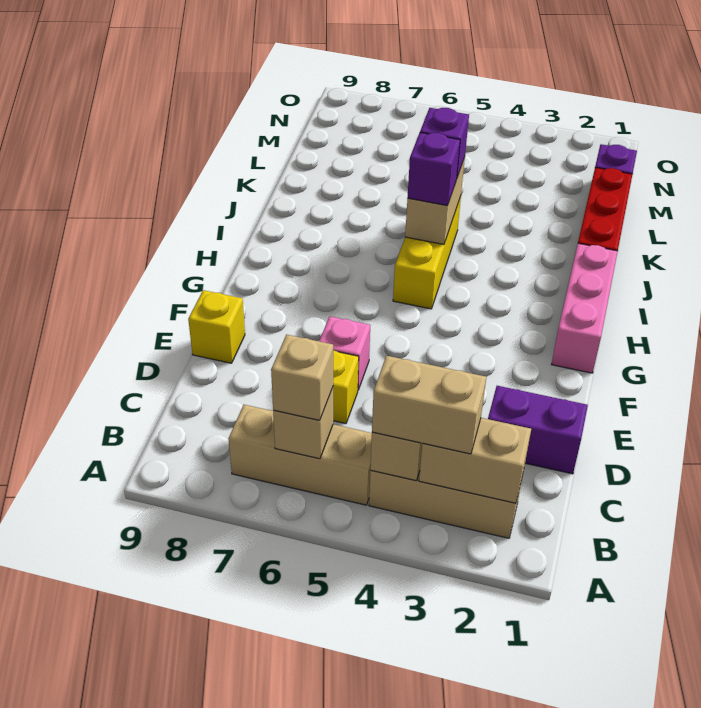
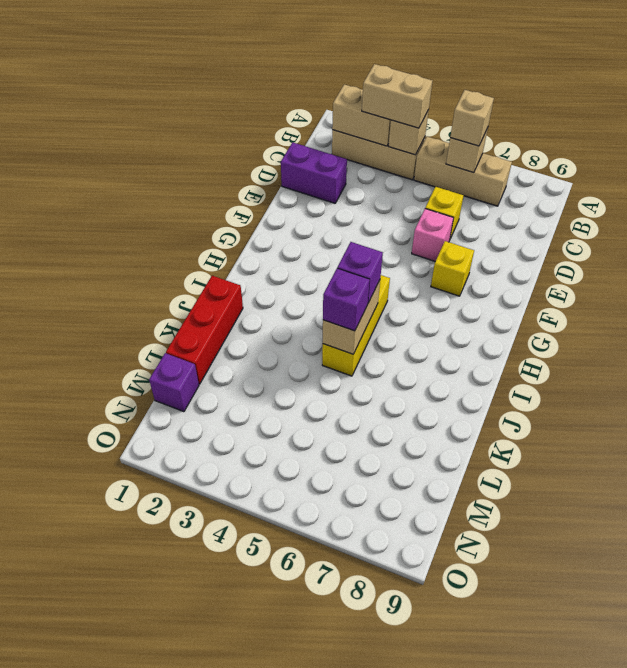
yellow 1x1 brick [188,290,245,363] -> yellow 1x1 brick moved to [431,241,474,296]
pink 1x3 brick [551,243,618,373] -> none

